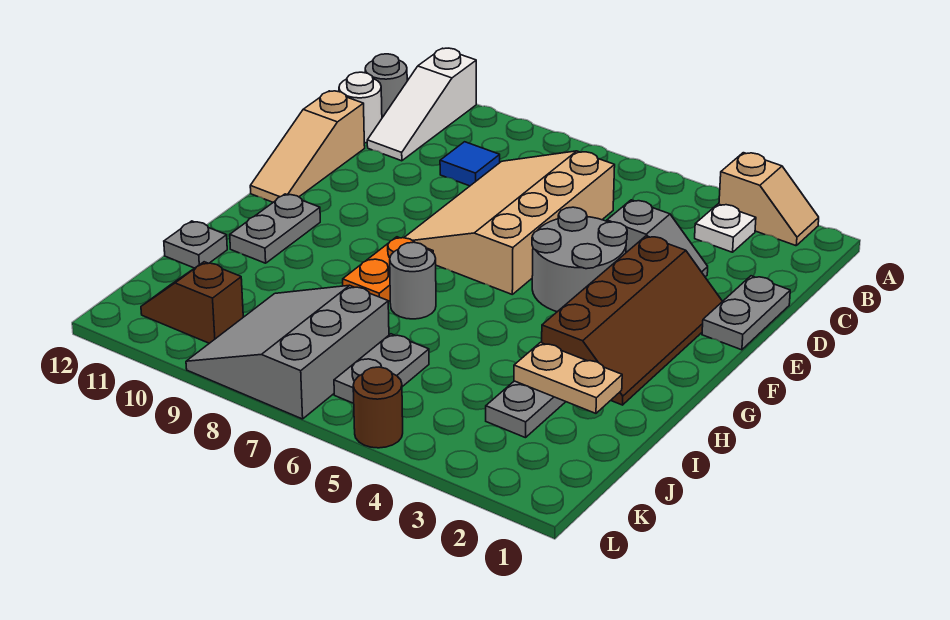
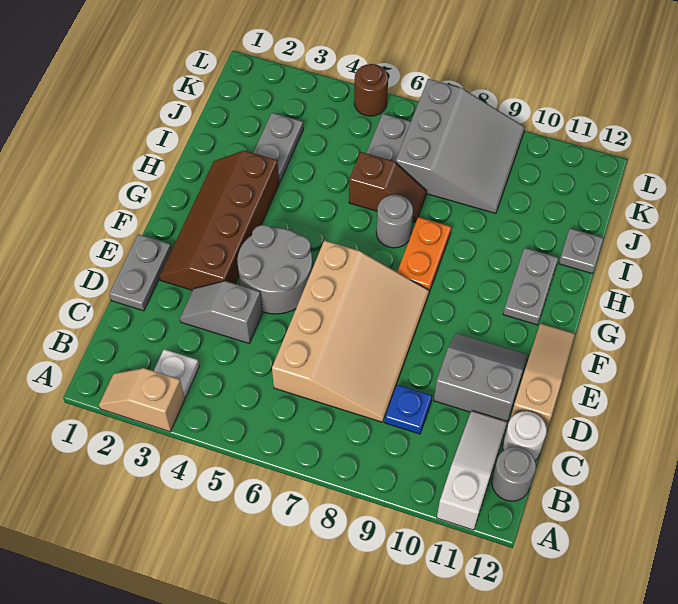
blue 1x1 tile [440,142,500,186] -> blue 1x1 plate [385,385,432,434]
none -> grey 2x2 slope [434,333,528,422]
tan 1x2 plate [514,343,622,413] -> none
brown 1x2 slope [141,262,243,343] -> brown 1x2 slope moved to [349,152,427,222]

